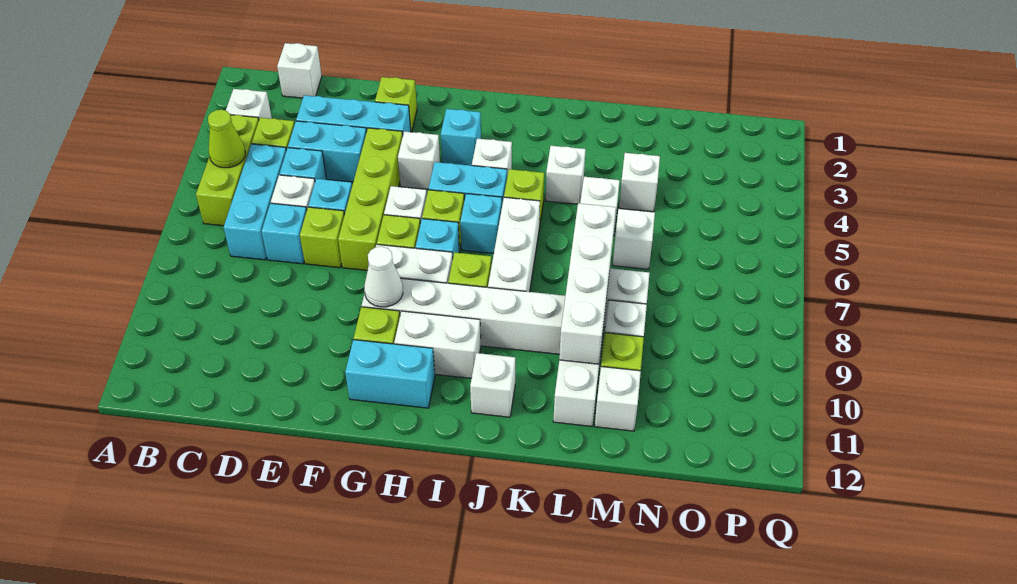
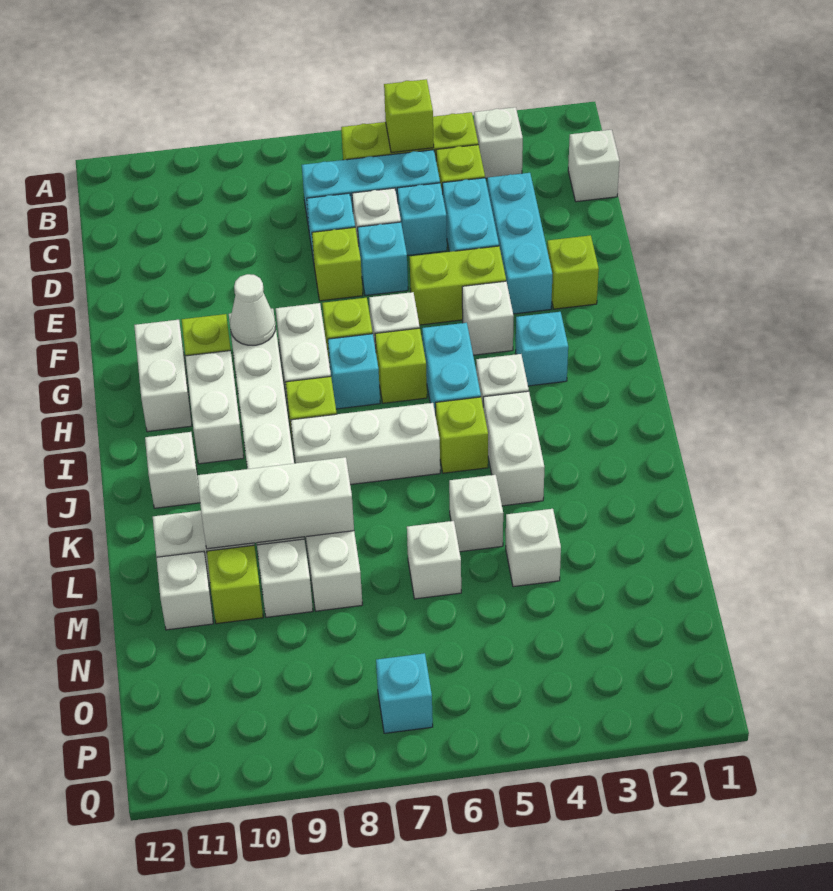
lime 1x1 cone [208,110,245,168] -> lime 1x1 brick [384,79,434,153]
lime 1x4 brick [338,128,403,271] -> lime 1x2 brick [410,246,506,325]
cyan 1x2 brick [345,340,435,408] -> white 1x2 brick [134,320,192,432]
cyan 1x1 brick [460,194,502,253] -> cyan 1x1 brick moved to [376,653,433,733]
white 1x1 brick [545,146,586,204] -> white 1x2 brick [483,391,545,506]
white 1x4 brick [559,203,616,364] -> white 1x3 brick [197,457,354,549]

